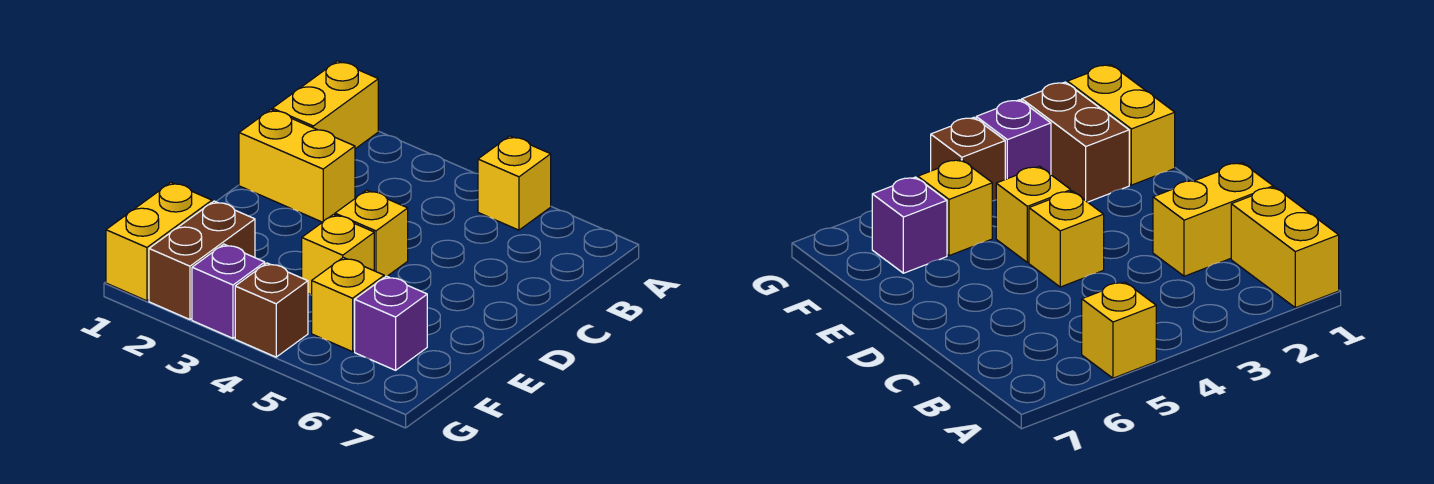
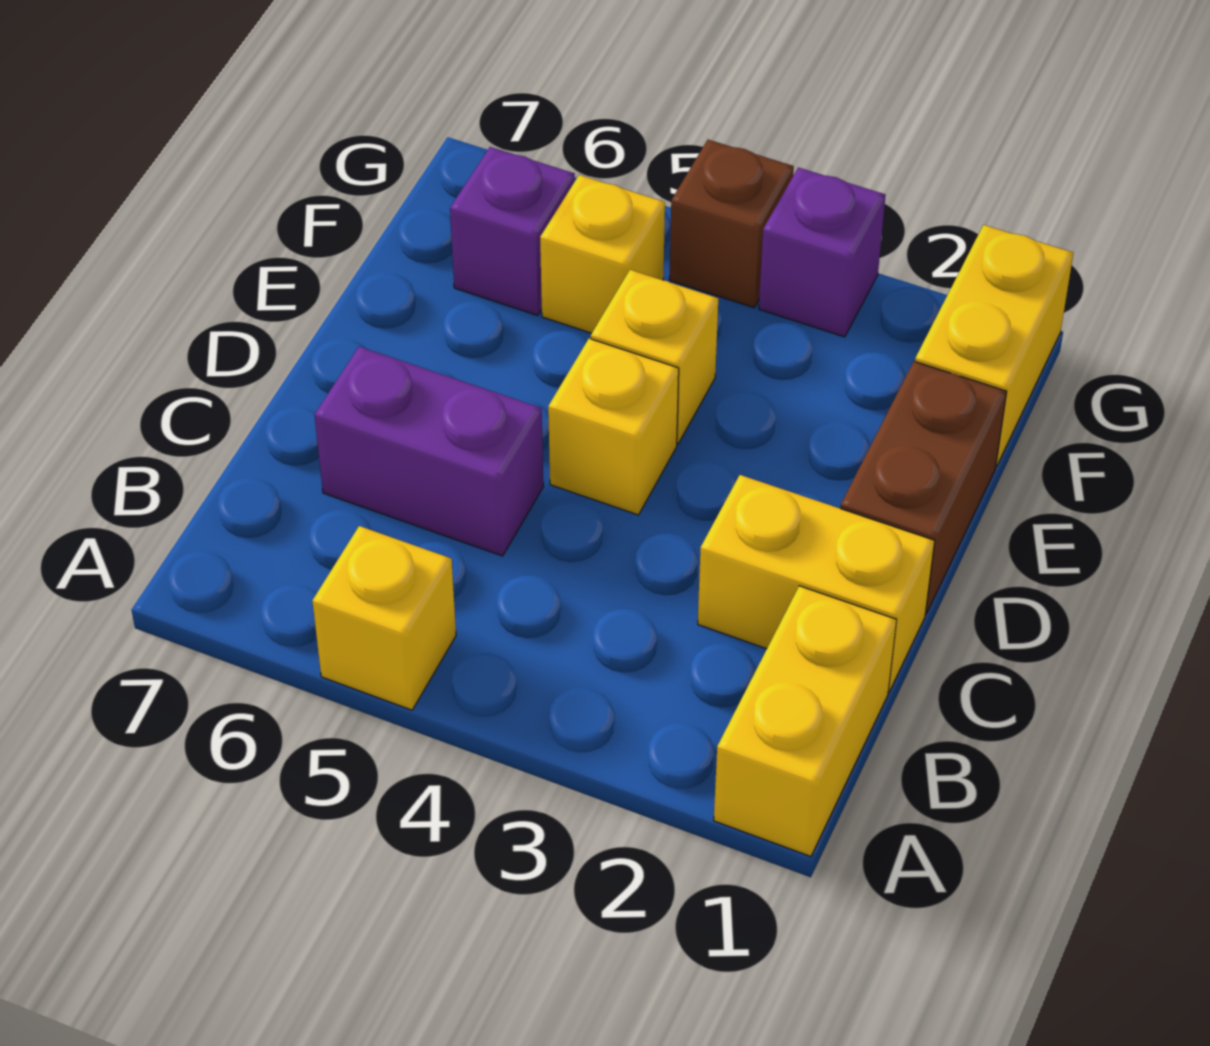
none -> purple 1x2 brick [315,347,544,556]
brown 1x2 brick [149,201,255,320] -> brown 1x2 brick moved to [840,361,1007,614]

